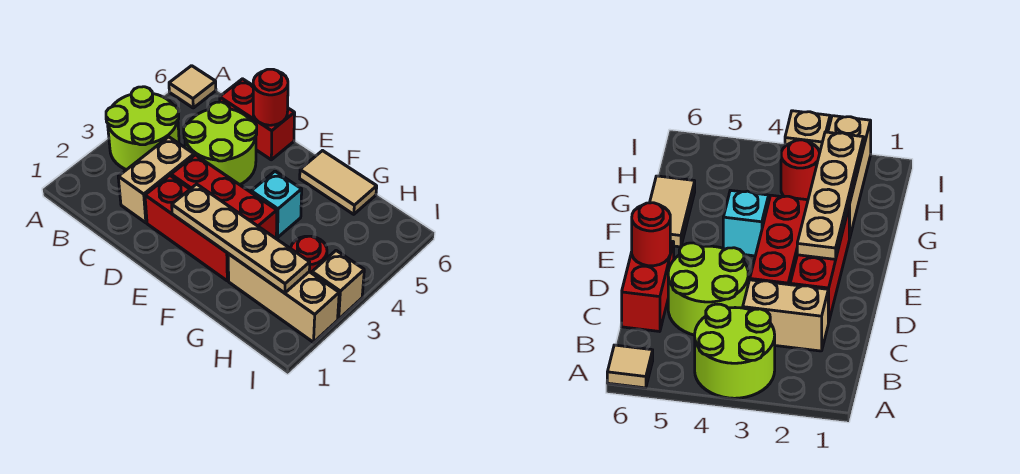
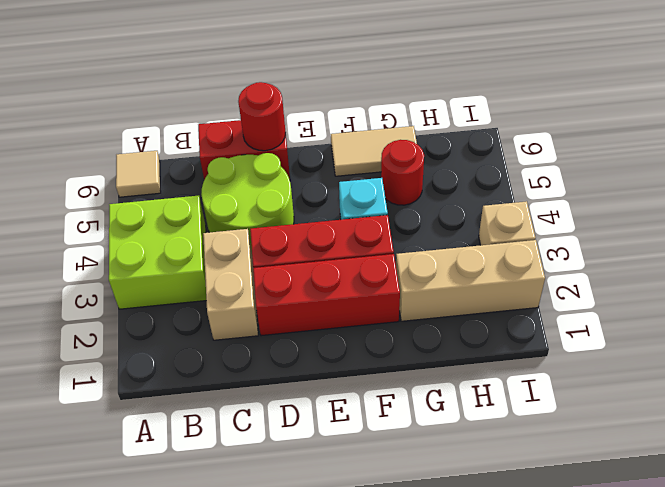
lime 2x2 round brick [106,87,179,170] -> lime 2x2 brick [109,196,206,309]
tan 1x4 plate [172,184,310,293] -> none
red 1x1 round brick [291,236,327,273] -> red 1x1 round brick moved to [381,140,424,205]

